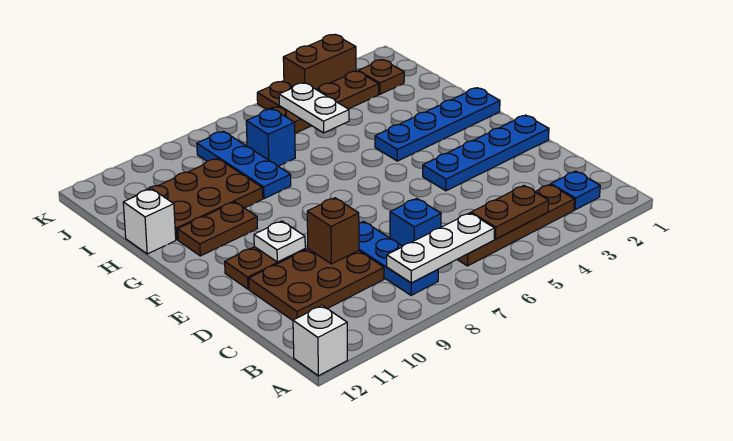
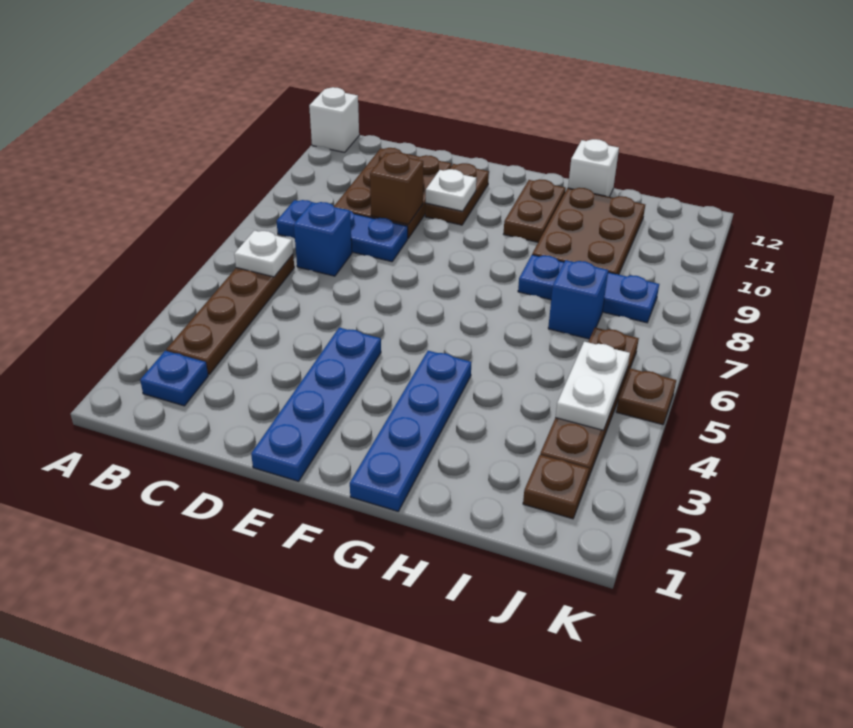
brown 1x2 plate [471,186,549,239] -> none
white 1x3 plate [387,213,495,283] -> white 1x1 plate [234,231,293,277]
white 1x2 plate [279,83,349,133] -> white 1x2 plate turned to [555,342,630,430]
brown 1x2 brick [283,35,356,89] -> none

